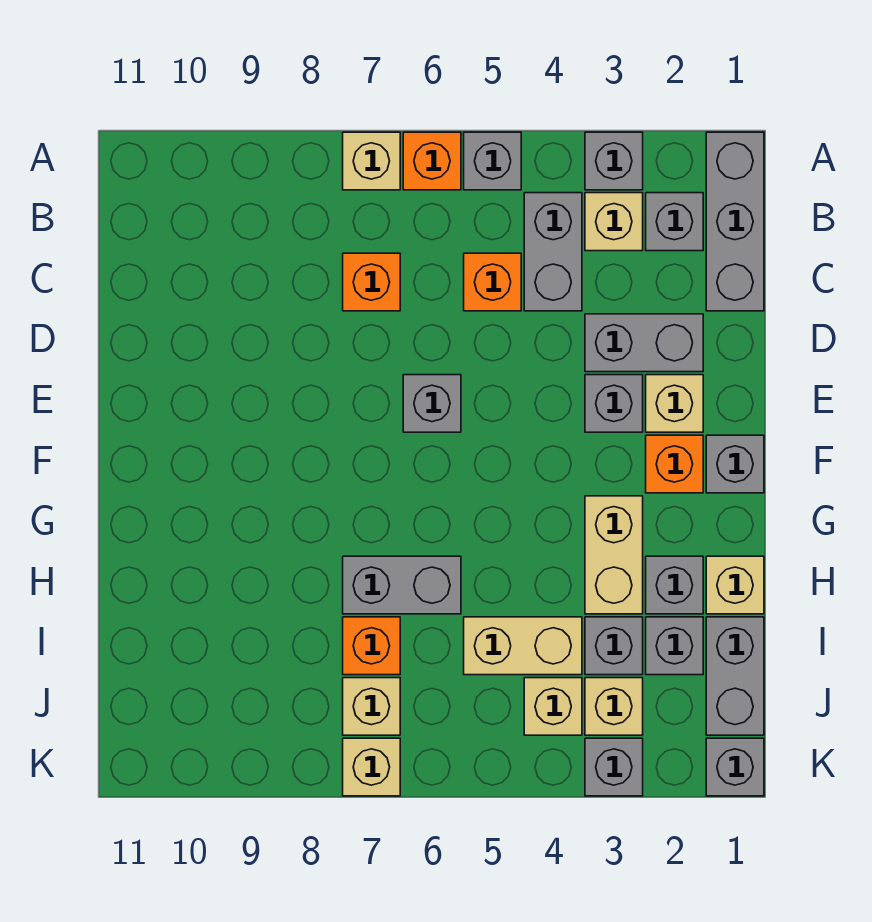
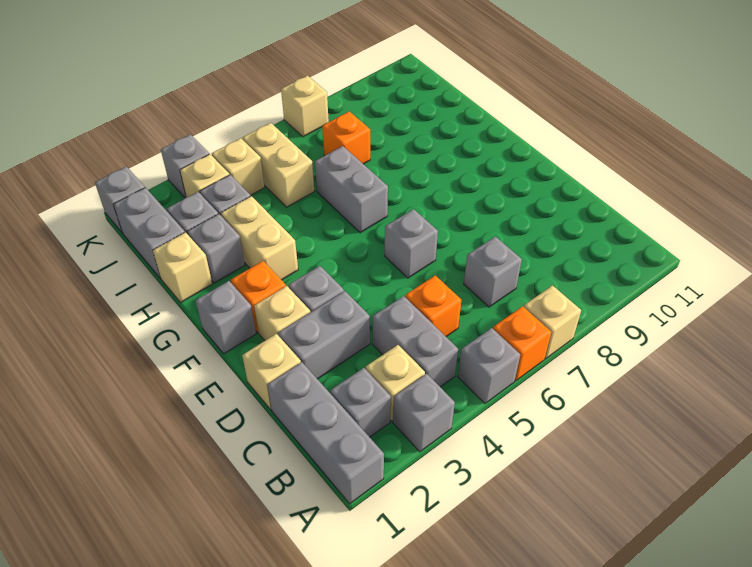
orange 1x1 brick [343,253,400,311] -> grey 1x1 brick [464,237,522,307]
grey 1x2 brick [343,556,461,614] -> grey 1x2 brick turned to [315,146,388,233]
tan 1x2 brick [464,617,582,675] -> tan 1x2 brick turned to [243,123,314,207]
tan 1x1 brick [343,678,400,735] -> tan 1x1 brick moved to [242,334,301,410]

